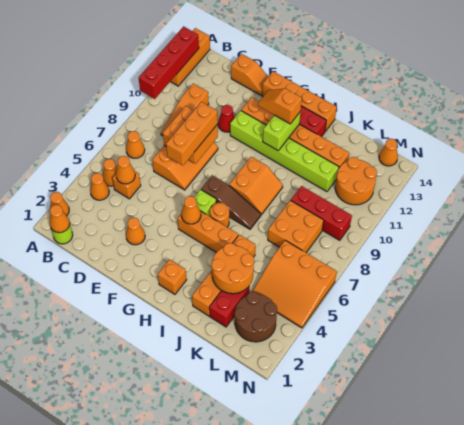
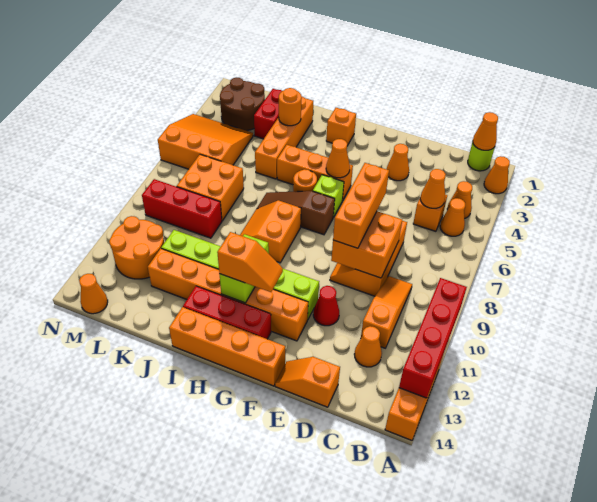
orange 1x1 cone [126,131,145,158] -> orange 1x1 cone moved to [354,326,382,367]
orange 2x2 round brick [211,243,254,294] -> orange 1x1 round brick [279,88,302,126]

